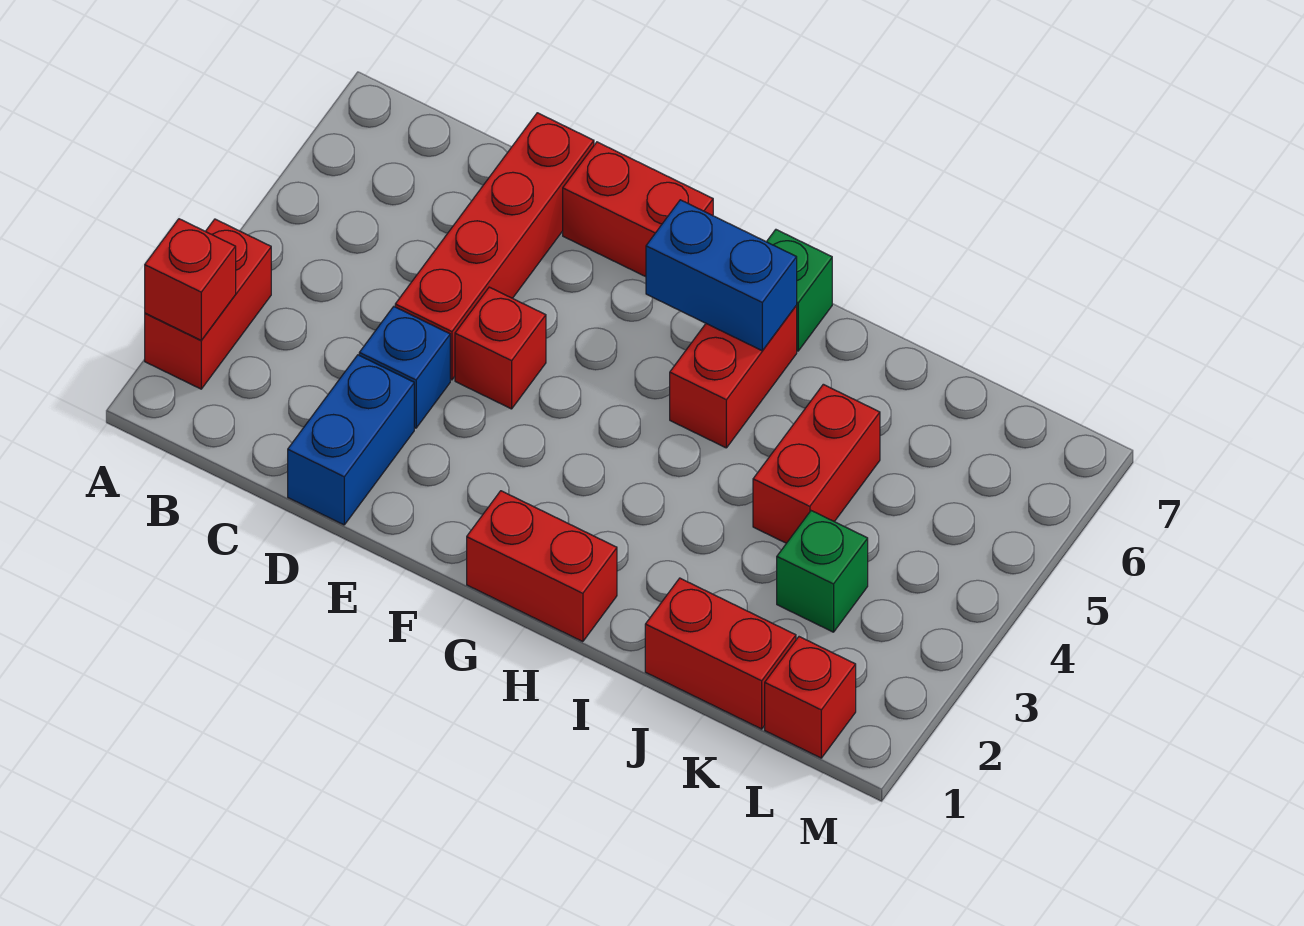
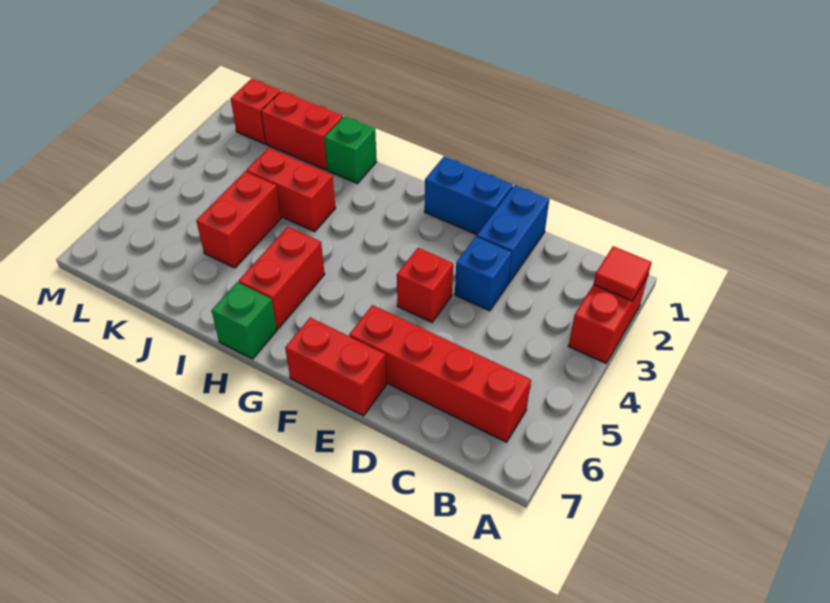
red 1x1 brick [145,219,236,340] -> red 1x1 tile [594,246,652,301]
red 1x4 brick [395,113,594,380] -> red 1x4 brick turned to [349,305,531,442]
red 1x2 brick [467,491,617,642] -> red 1x2 brick moved to [246,148,335,232]
blue 1x2 brick [646,200,797,351] -> blue 1x2 brick moved to [425,156,513,234]
green 1x1 brick [777,511,868,632] -> green 1x1 brick moved to [324,116,377,183]

